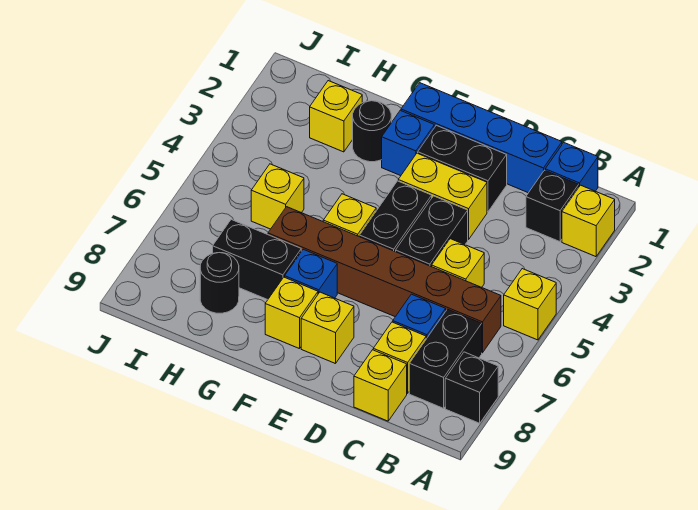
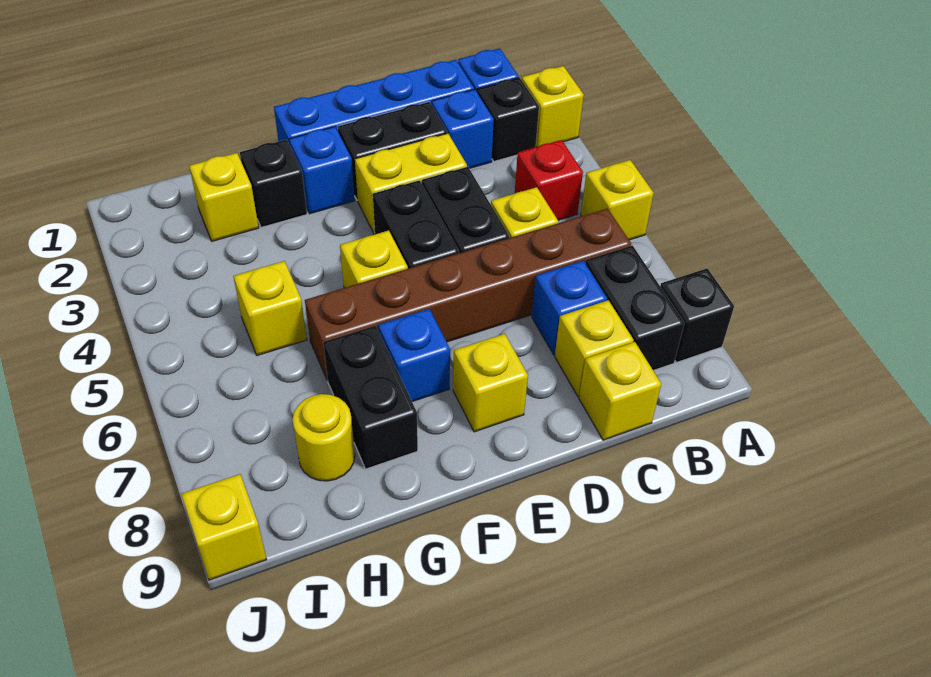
none -> red 1x1 brick [515,140,583,220]
none -> blue 1x1 brick [432,89,494,168]
yellow 1x1 brick [265,277,318,349] -> yellow 1x1 brick moved to [181,474,267,580]
black 1x1 round brick [353,101,391,162] -> black 1x1 brick [240,140,307,227]
black 1x2 brick [213,220,301,300] -> black 1x2 brick turned to [323,326,418,469]
black 1x1 round brick [200,253,239,313] -> yellow 1x1 round brick [292,394,355,481]

